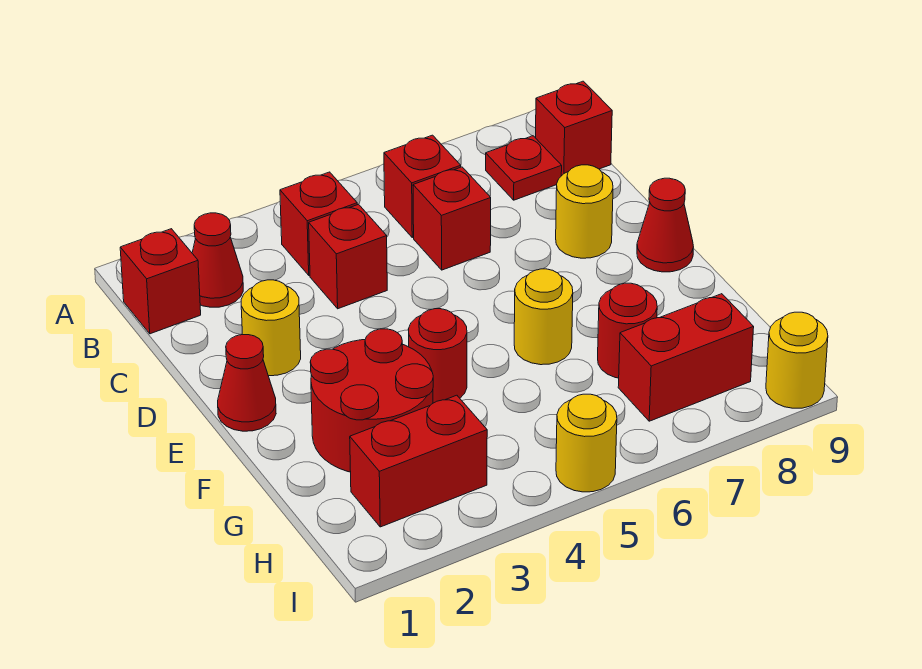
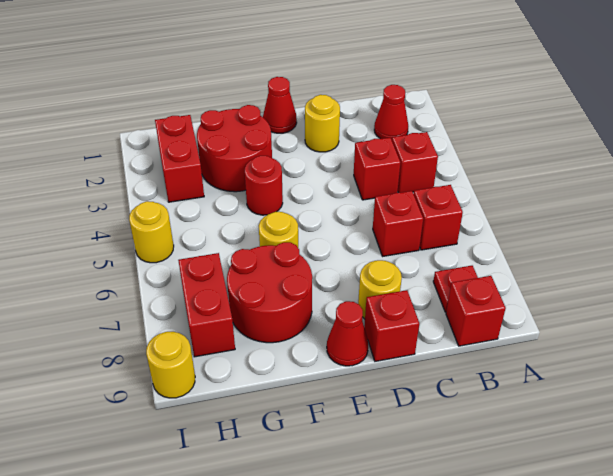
red 1x1 brick [120,229,201,334] -> red 1x1 brick moved to [364,290,419,361]
red 1x1 round brick [598,283,657,378] -> red 2x2 round brick [227,242,312,343]

